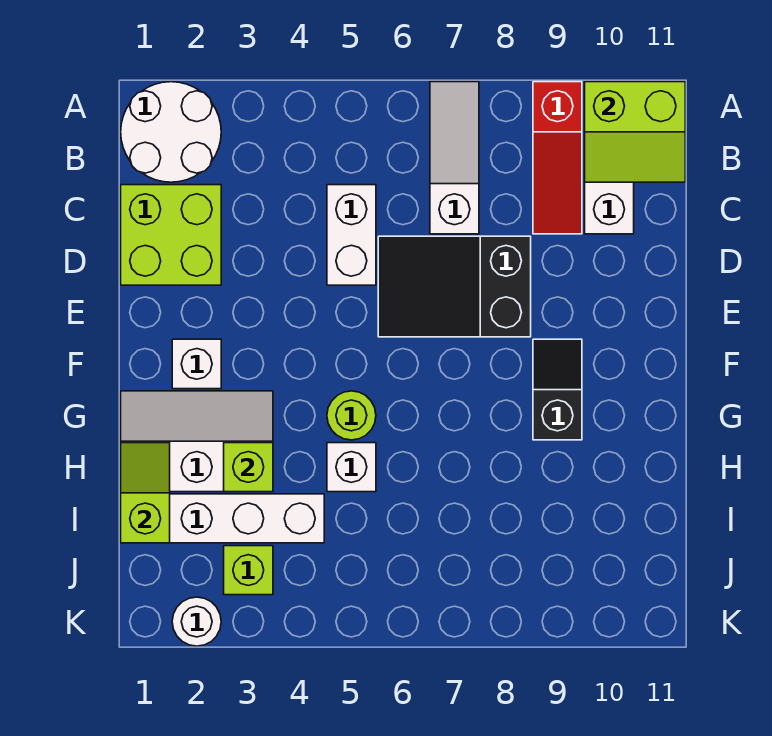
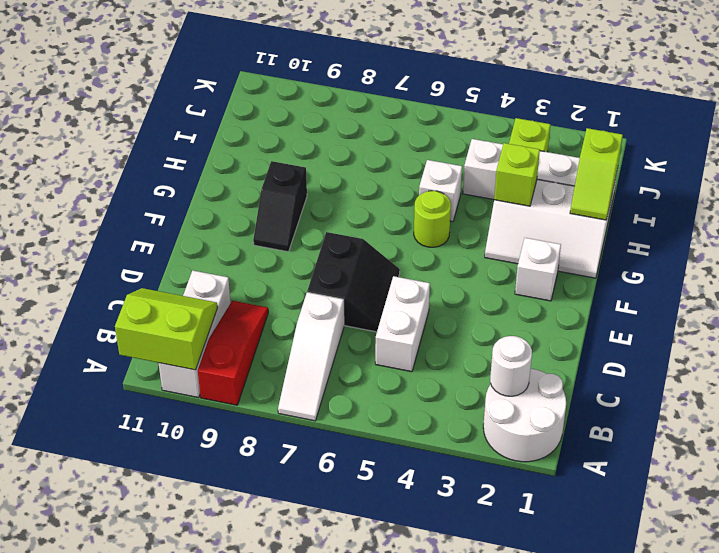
lime 2x2 brick [121,185,221,285] -> none
black 2x3 slope [378,236,531,337] -> black 2x2 slope [307,232,400,332]
white 1x1 round brick [172,597,221,646] -> white 1x1 round brick moved to [490,336,532,396]

